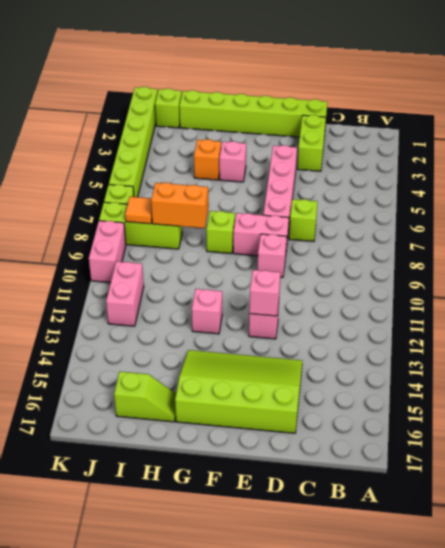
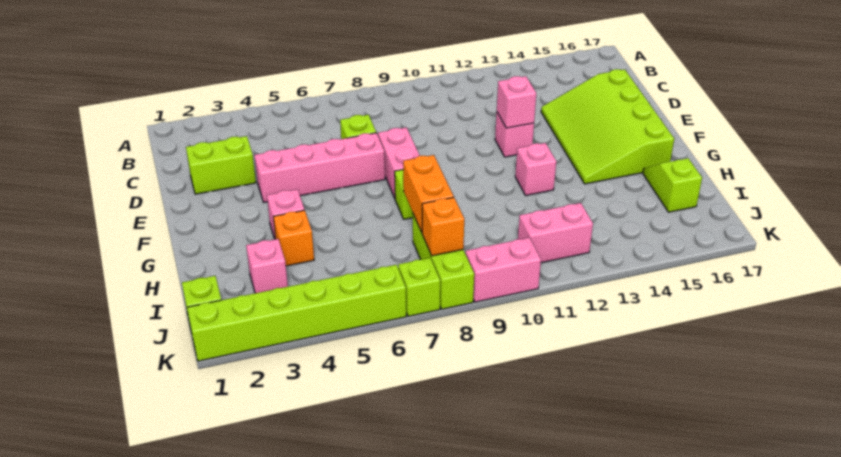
lime 1x6 brick [179,90,327,137] -> none
pink 1x1 brick [258,234,287,277] -> pink 1x1 brick moved to [246,239,288,293]
orange 1x1 tile [125,197,152,224] -> orange 1x1 brick [422,197,464,256]

